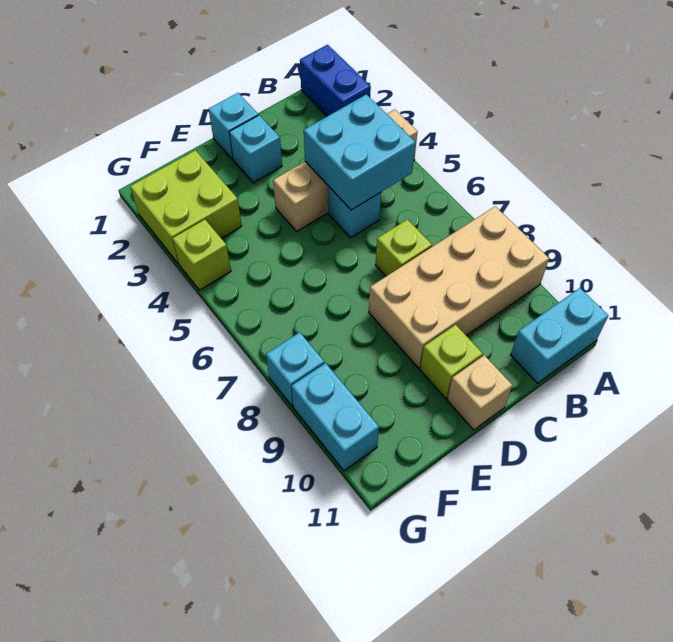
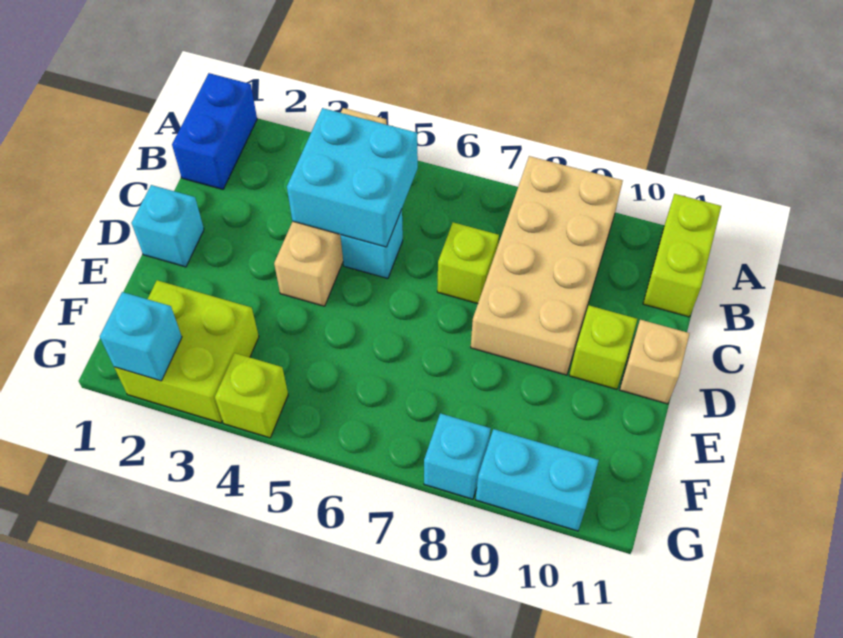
blue 1x2 brick [300,45,371,116] -> blue 1x2 brick turned to [172,73,257,189]
cyan 1x2 brick [511,288,608,383] -> lime 1x2 brick [643,194,721,317]
cyan 1x1 brick [229,115,282,183] -> cyan 1x1 brick moved to [100,292,182,381]

